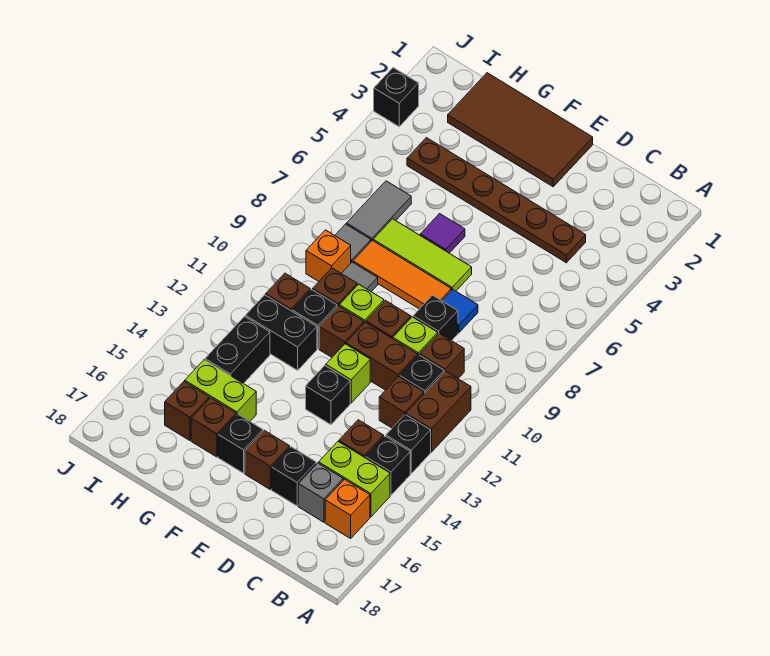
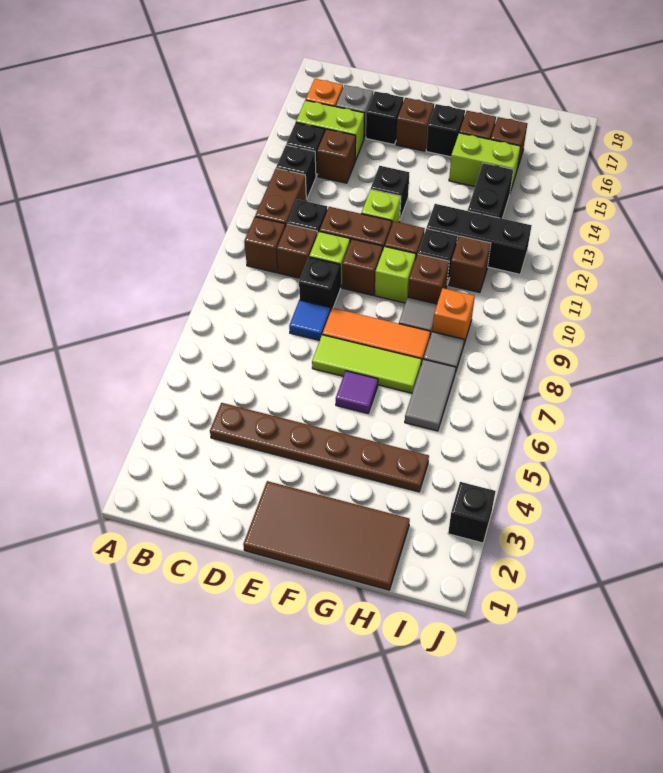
brown 1x1 brick [379,376,424,428] -> brown 1x1 brick moved to [244,217,285,273]
black 1x2 brick [245,295,317,370] -> black 1x3 brick [427,204,532,274]

